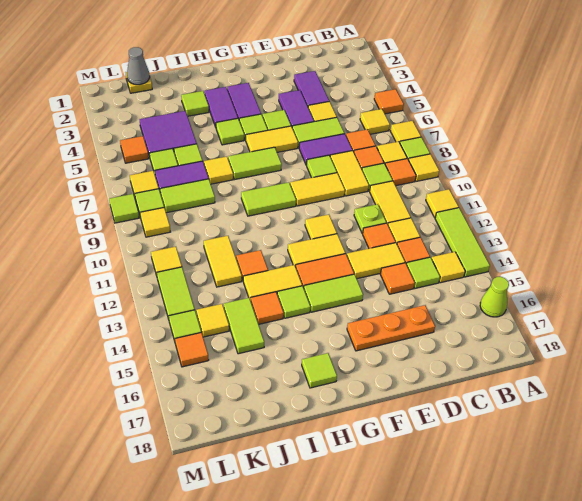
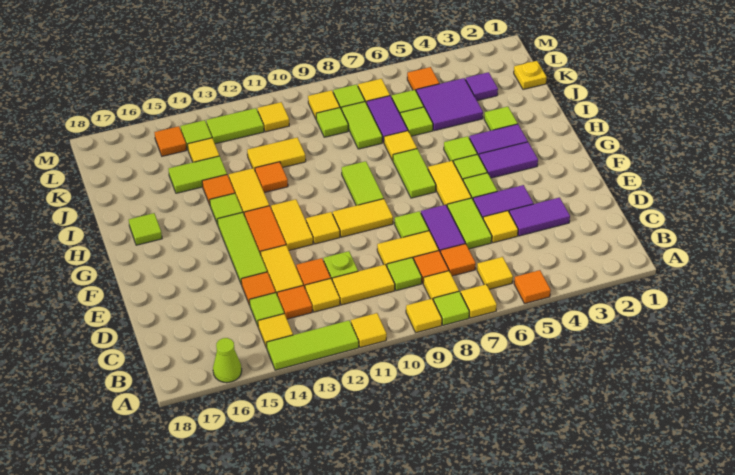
orange 1x1 tile [385,159,416,186] -> none
orange 1x3 plate [347,305,435,351] -> none
yellow 1x2 tile [290,173,345,206] -> yellow 1x2 tile turned to [333,199,393,237]
lime 1x2 tile [304,274,363,312] -> lime 1x3 tile [217,212,267,285]
grey 1x1 cone [127,47,150,85] -> none
none -> purple 1x1 tile [465,72,498,101]
lime 1x1 tile [109,194,139,223] -> lime 1x1 tile moved to [316,108,348,137]

